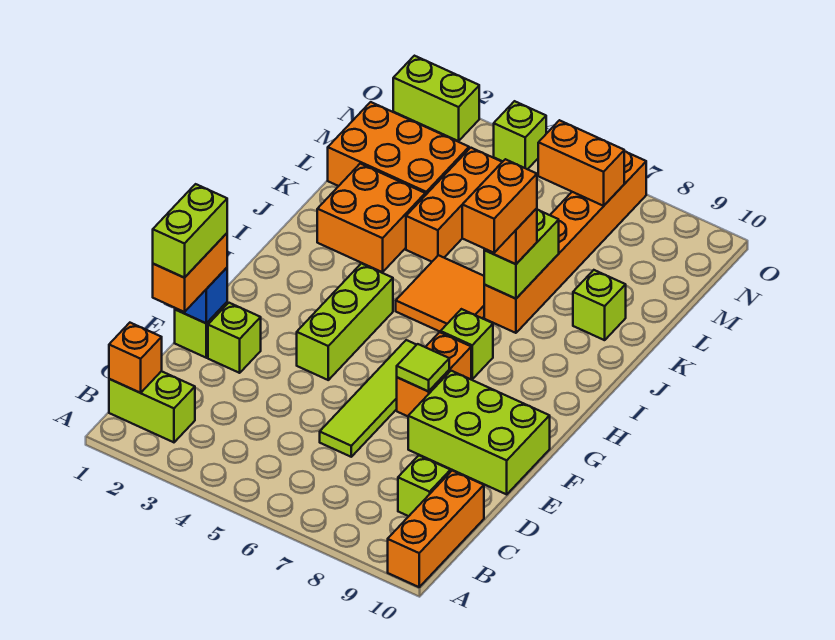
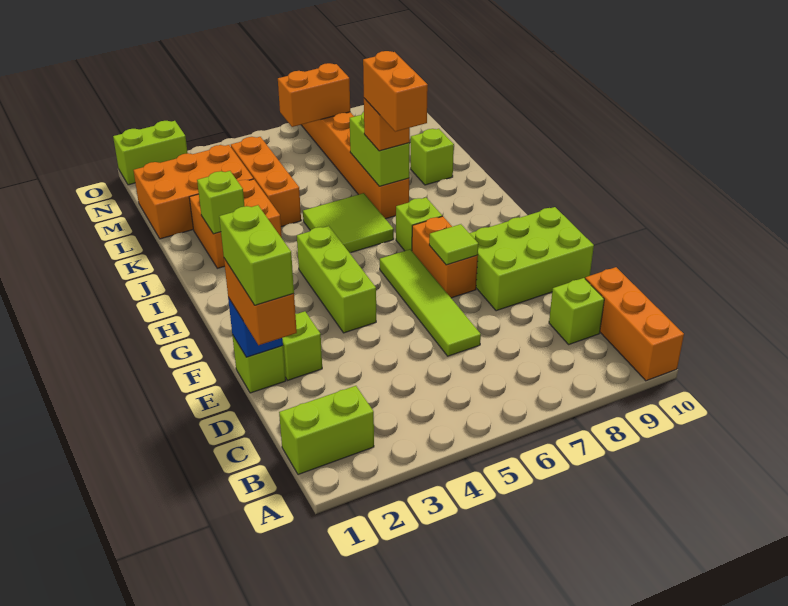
orange 1x1 brick [109,323,162,393] -> none
orange 2x2 tile [396,255,484,332] -> lime 2x2 tile [303,193,394,253]
lime 1x1 brick [494,101,546,169] -> lime 1x1 brick moved to [197,171,245,234]

